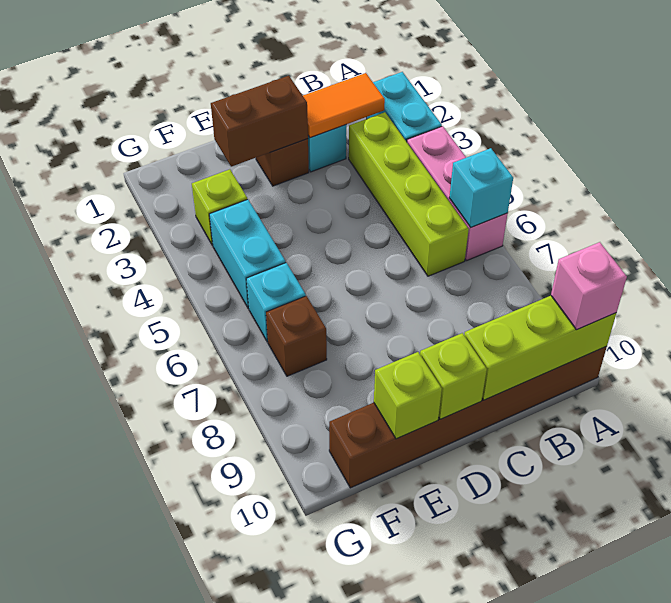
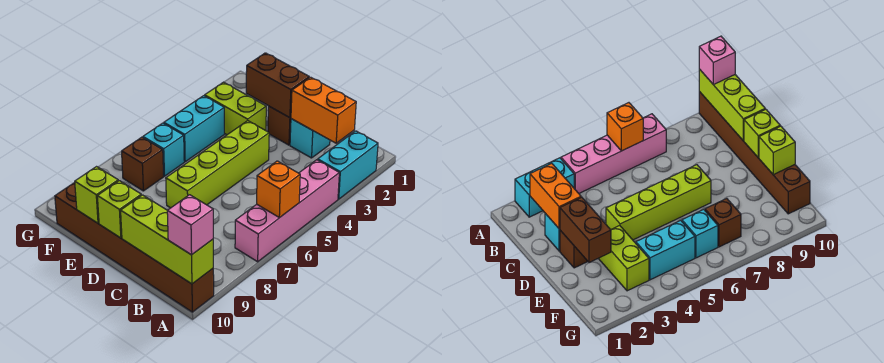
pink 1x3 brick [407,126,508,261] -> pink 1x4 brick [235,160,339,262]
cyan 1x1 brick [449,148,513,227] -> orange 1x1 brick [257,161,300,218]
orange 1x2 tile [303,73,385,138] -> orange 1x2 brick [291,77,356,143]
lime 1x4 brick [349,112,469,276] -> lime 1x4 brick moved to [166,121,269,208]
lime 1x1 brick [192,169,247,245] -> lime 1x2 brick [205,82,266,135]

